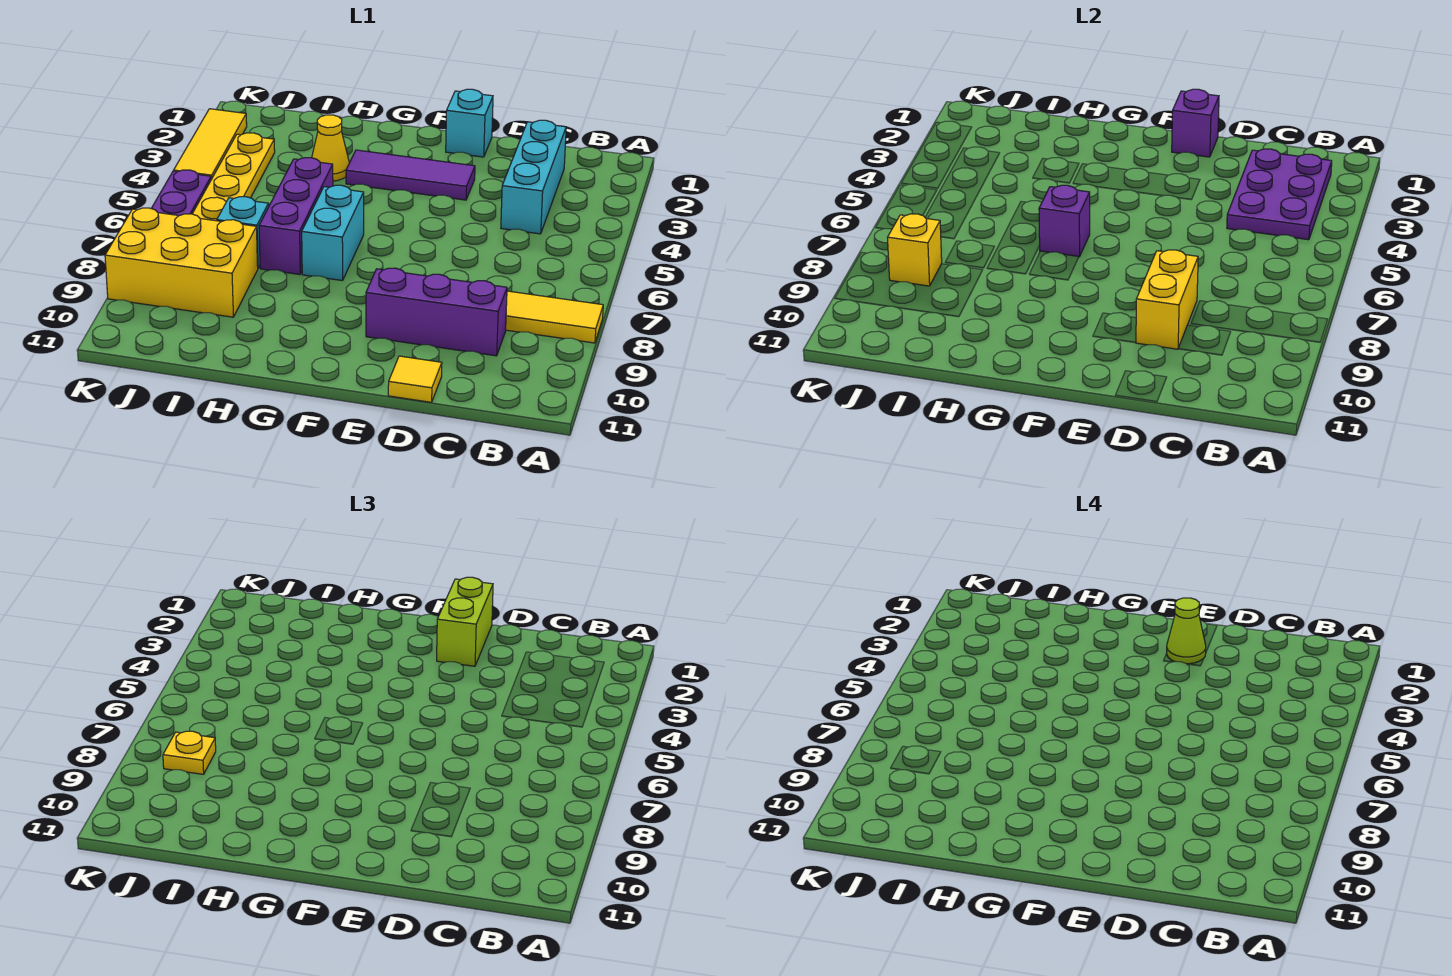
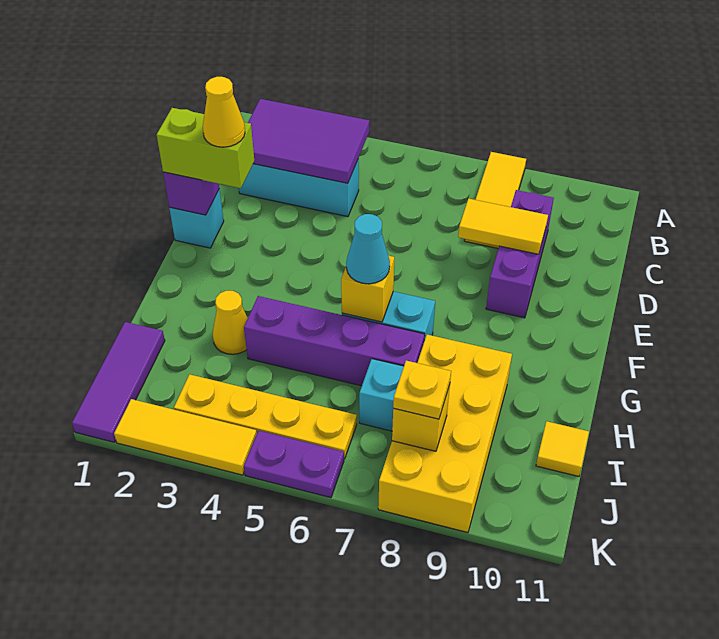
purple 2x3 plate [1227,149,1332,240] -> purple 2x3 tile [248,99,370,183]
yellow 1x2 brick [1136,250,1198,349] -> yellow 1x2 tile [458,199,548,254]
yellow 1x1 tile [388,356,442,402] -> yellow 1x1 tile moved to [536,421,589,476]
lime 1x1 cone [1167,598,1206,664] -> yellow 1x1 cone [203,77,245,147]
purple 1x3 tile [346,150,475,200] -> purple 1x3 tile moved to [72,322,165,442]
purple 1x1 brick [1039,185,1090,257] -> yellow 1x1 brick [341,256,394,322]
none -> cyan 1x1 cone [346,214,390,284]
purple 1x3 brick [259,158,333,274] -> purple 1x4 brick [244,296,425,386]
yellow 2x3 brick [105,208,258,317] -> yellow 2x4 brick [378,335,512,533]

